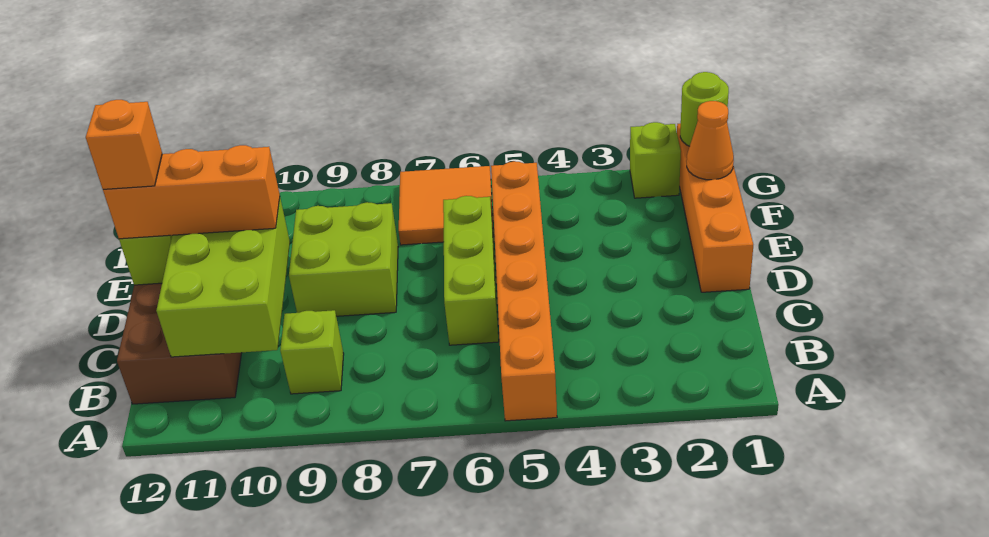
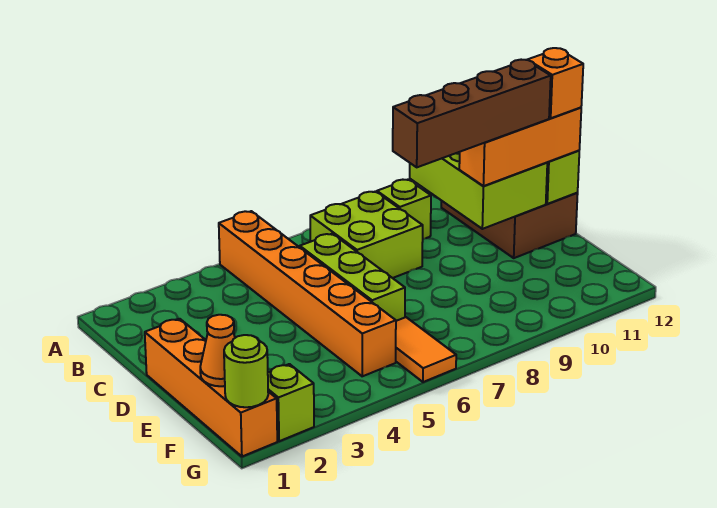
lime 2x2 brick [289,202,398,316] -> lime 2x2 brick moved to [310,191,423,278]
none -> brown 1x4 brick [393,60,551,167]
orange 2x2 tile [399,166,494,245] -> orange 1x2 tile [396,317,456,382]

